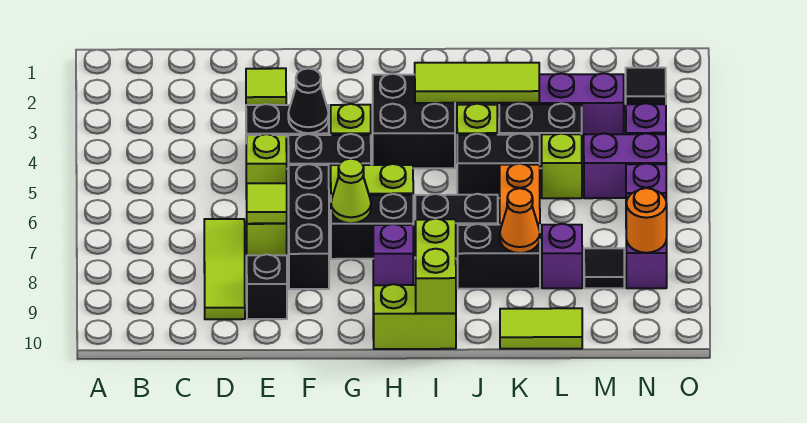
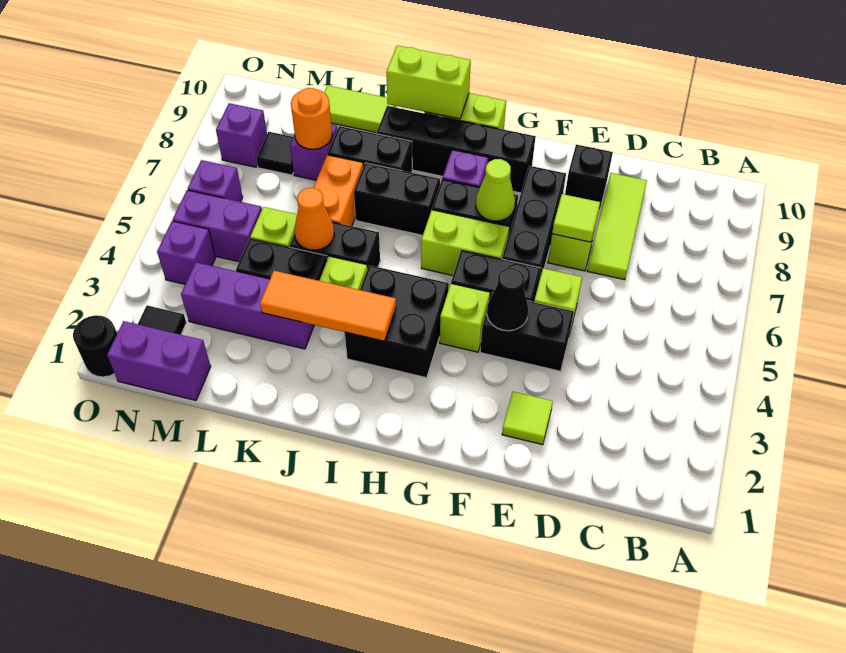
none -> black 1x4 brick [377,106,536,193]
lime 1x3 tile [415,63,539,103] -> orange 1x3 tile [260,271,396,341]
lime 1x2 brick [415,219,456,313] -> lime 1x2 brick turned to [386,45,471,119]
orange 1x1 cone [500,188,540,253] -> orange 1x1 cone moved to [294,188,334,250]
none -> purple 1x2 brick [107,321,211,400]
orange 1x1 round brick [626,188,667,253] -> orange 1x1 round brick moved to [291,88,332,149]
none -> black 1x1 round brick [73,315,117,377]

